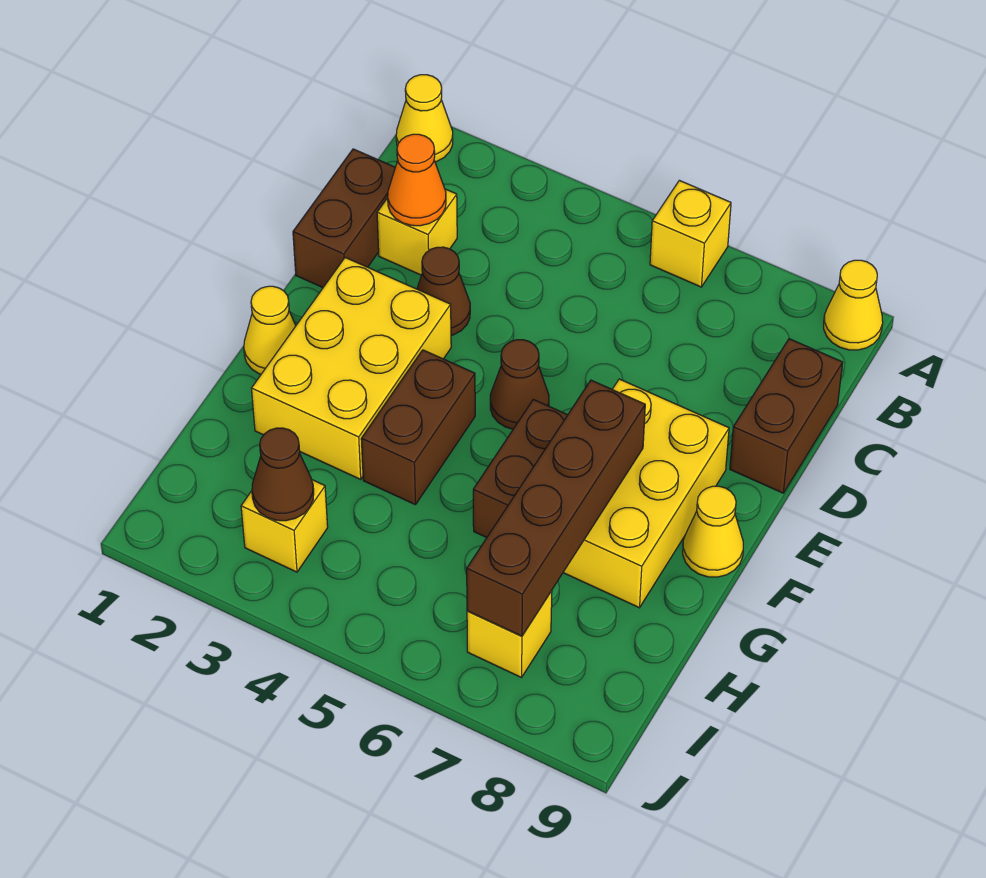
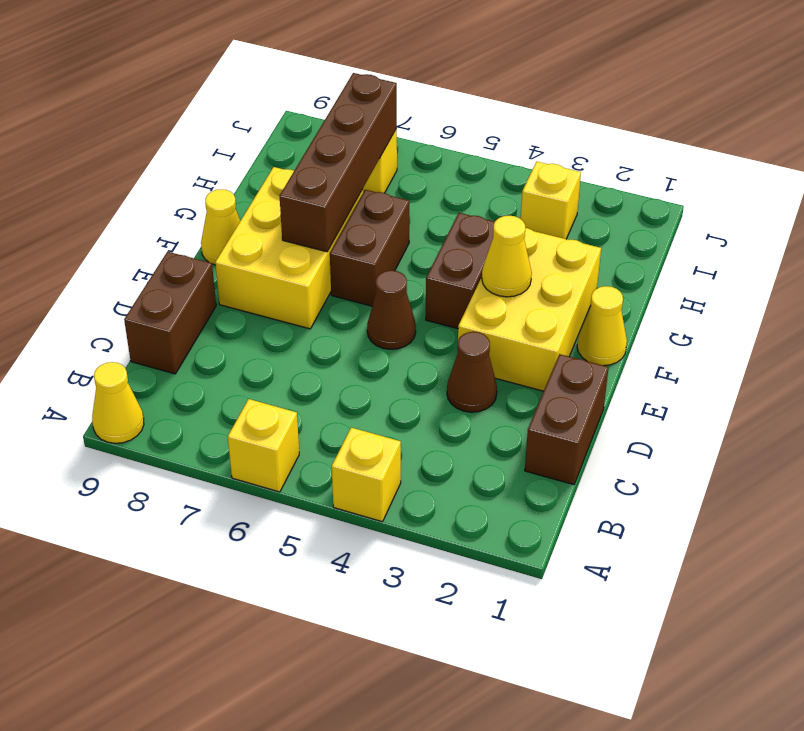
yellow 1x1 cone [396,75,453,162] -> yellow 1x1 cone moved to [482,216,532,297]
yellow 1x1 brick [377,189,457,275] -> yellow 1x1 brick moved to [332,428,401,522]
orange 1x1 cone [388,134,446,226] -> none
brown 1x1 cone [252,428,314,521] -> none

